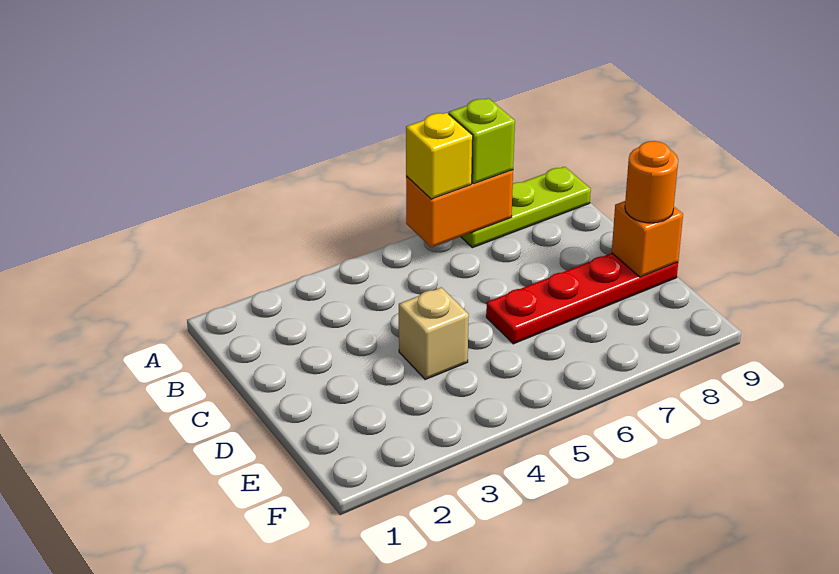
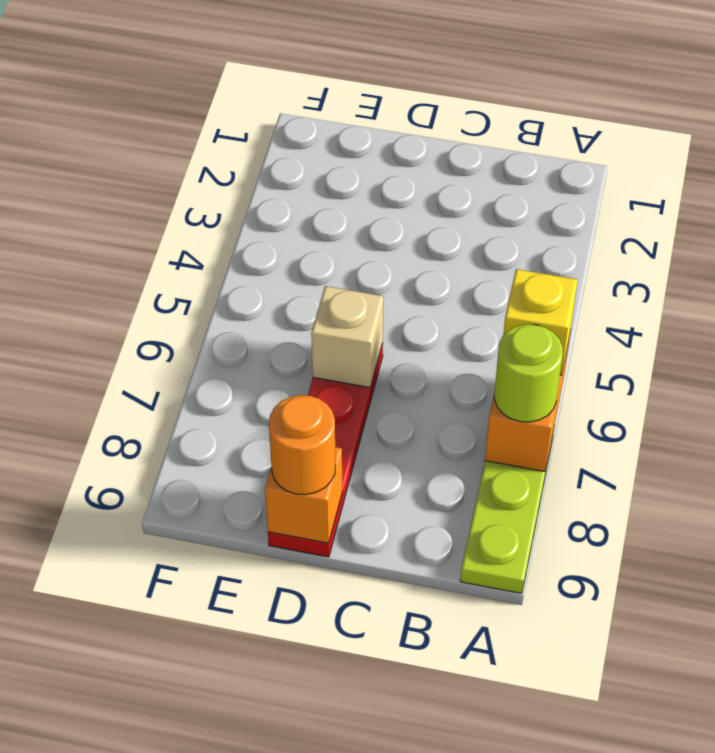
lime 1x1 brick [449,98,515,184] -> lime 1x1 round brick [494,324,563,422]
tan 1x1 brick [399,287,469,379] -> tan 1x1 brick moved to [311,286,384,387]

